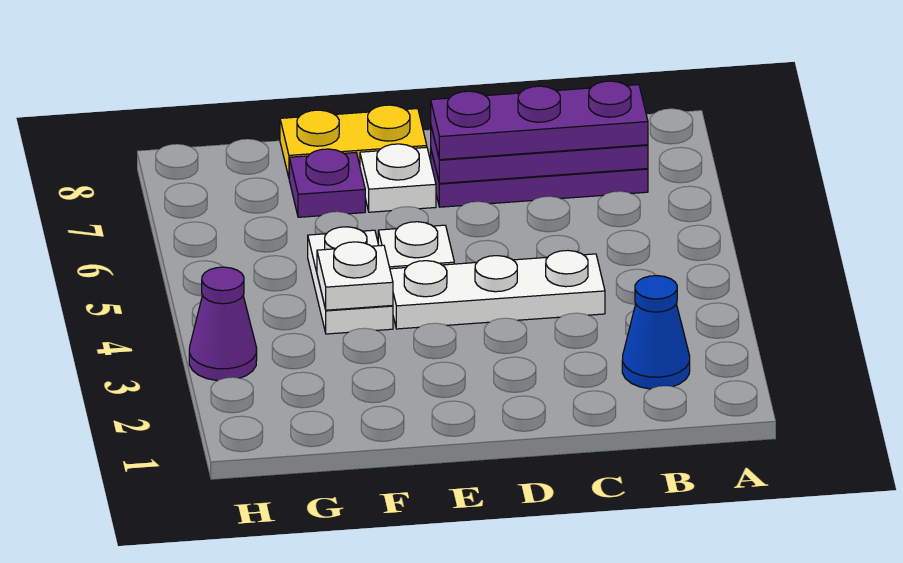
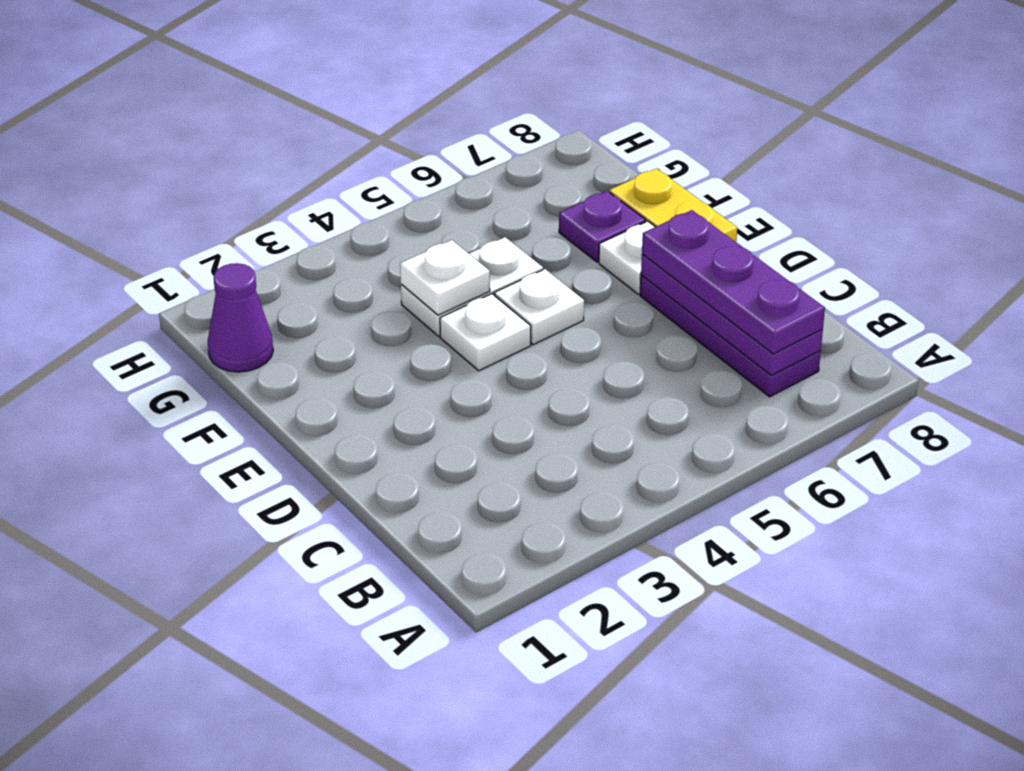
blue 1x1 cone [622,276,690,389] -> none
white 1x3 plate [390,250,605,329] -> white 1x1 plate [440,294,531,371]
purple 1x1 cone [189,267,257,381] -> purple 1x1 cone moved to [208,263,273,372]

